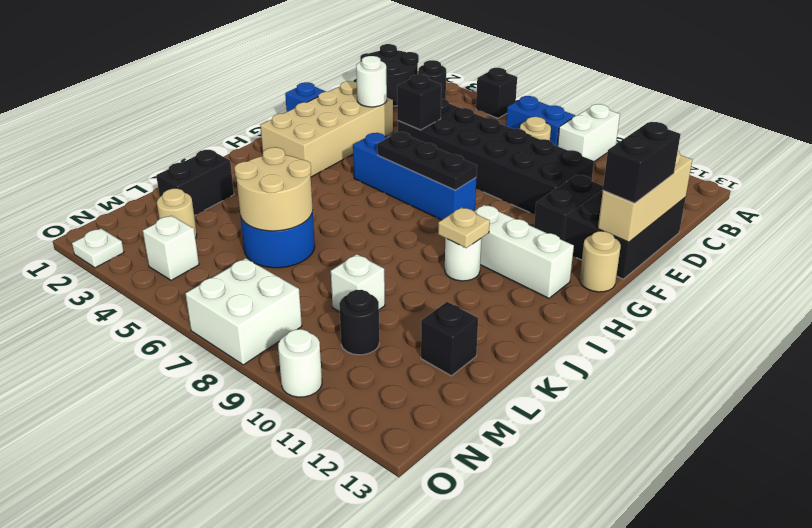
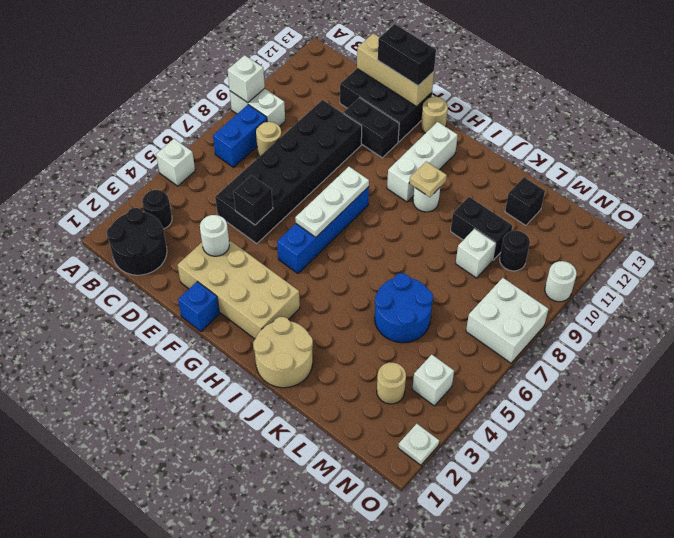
black 1x1 brick [476,68,517,118] -> white 1x1 brick [156,139,195,186]
none -> white 1x1 brick [228,55,265,103]
black 1x3 plate [377,132,477,190] -> white 1x3 plate [295,167,369,237]
black 1x2 brick [156,150,234,216] -> black 1x2 brick moved to [451,197,512,260]
tan 2x2 round brick [235,147,313,231] -> tan 2x2 round brick moved to [253,317,313,388]

